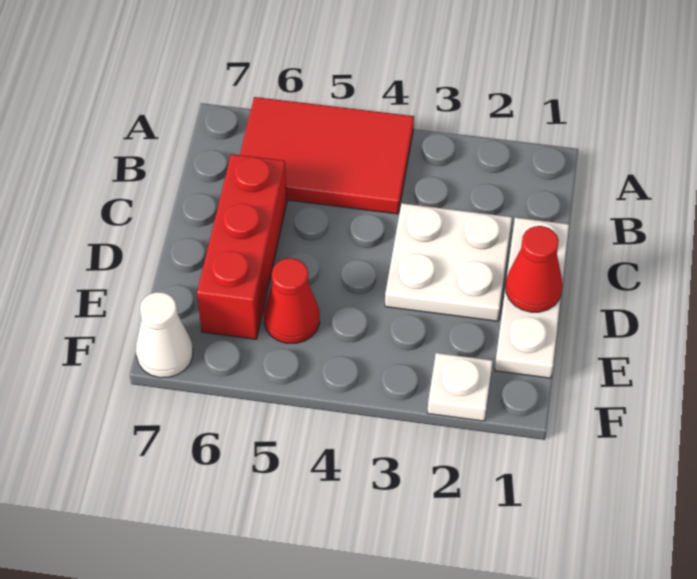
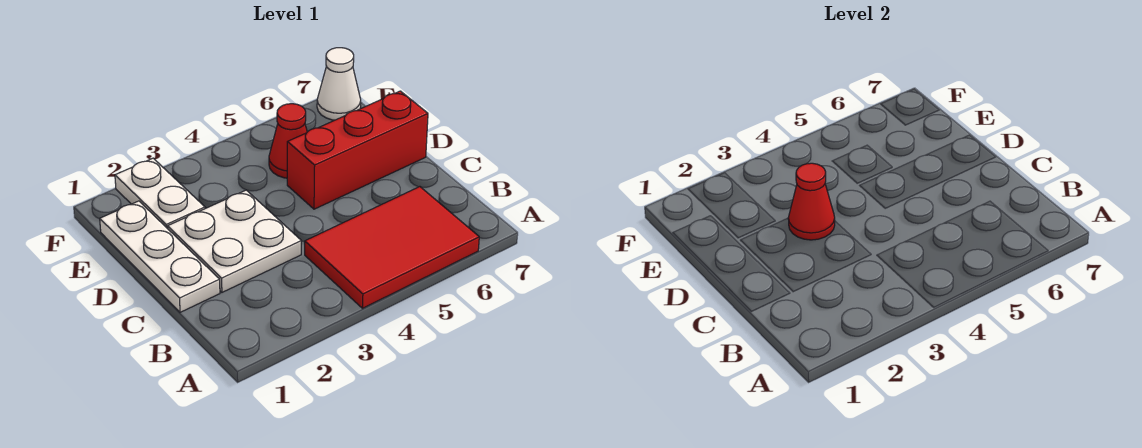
red 1x3 brick [197,154,287,339] -> red 1x3 brick turned to [287,91,428,209]
red 1x1 cone [506,226,563,312] -> red 1x1 cone moved to [788,163,835,240]
white 1x1 plate [427,353,493,421] -> white 1x2 plate [115,158,205,229]

